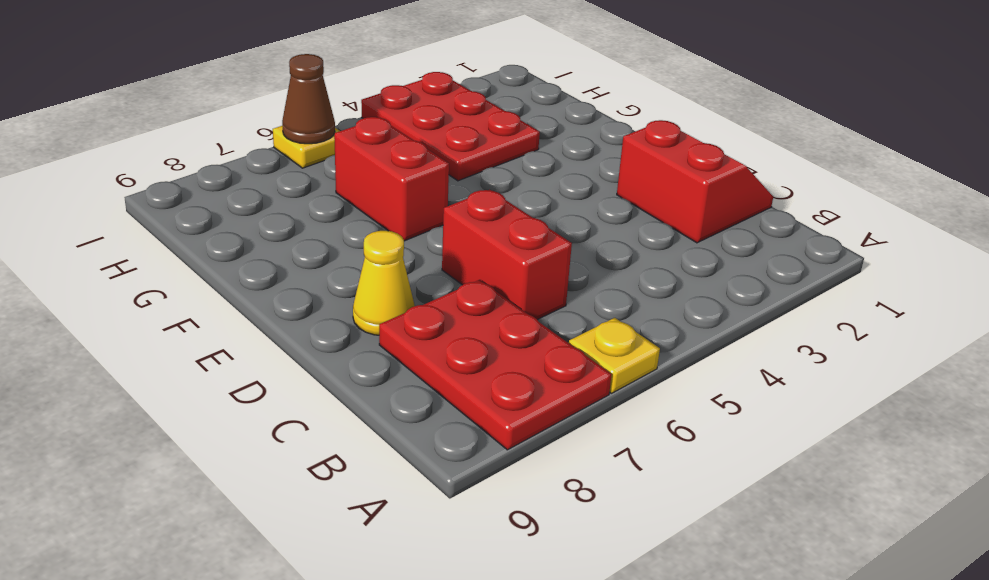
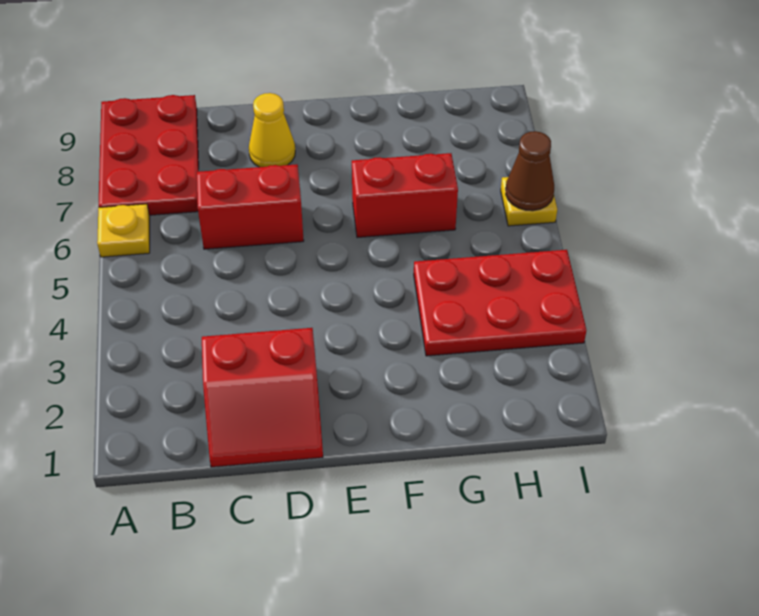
red 2x3 plate [379,280,612,450] -> red 2x3 plate turned to [98,95,199,215]

